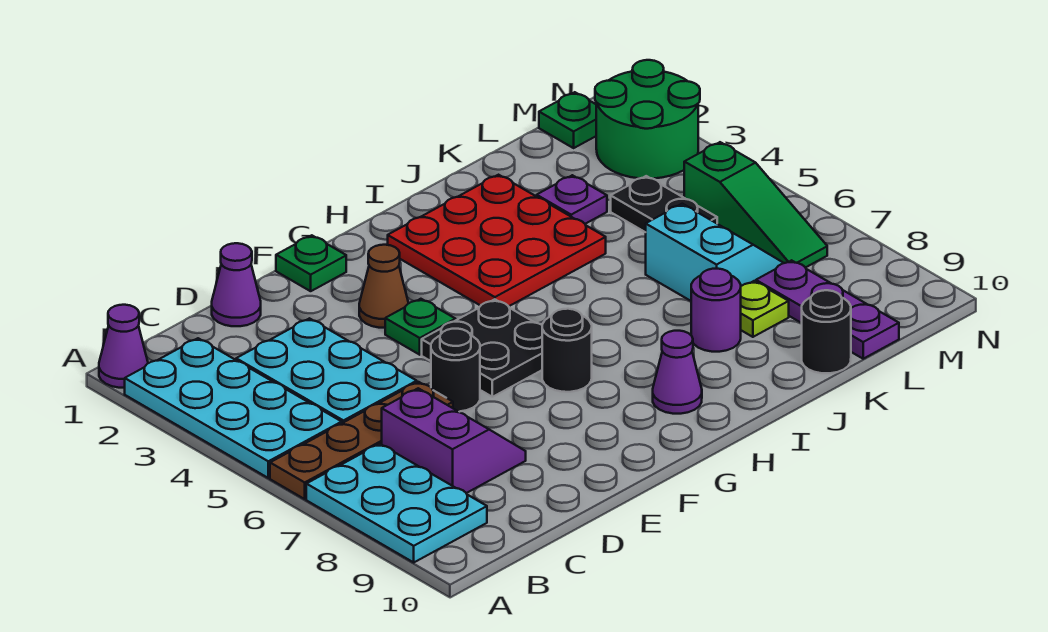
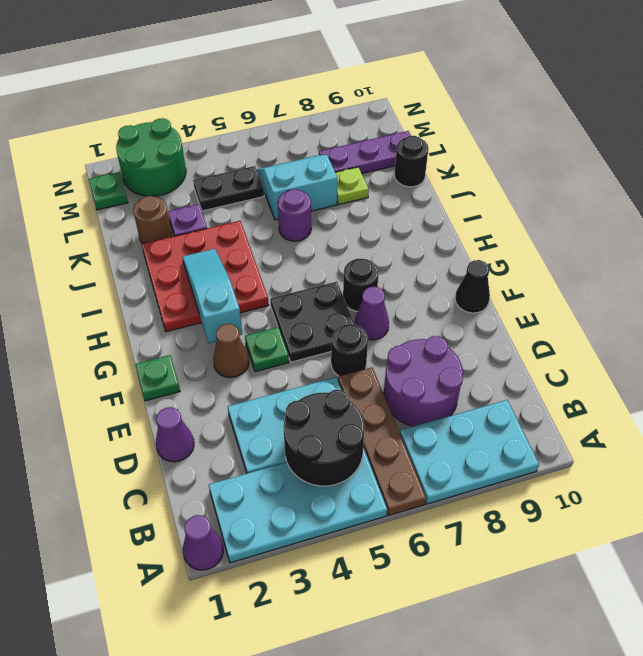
none -> black 2x2 round brick [283,390,365,486]
purple 2x2 slope [382,388,526,493] -> purple 2x2 round brick [384,336,463,426]
none -> black 1x1 cone [455,260,490,313]
none -> cyan 1x3 slope [183,249,242,343]
purple 1x1 cone [653,331,702,414] -> purple 1x1 cone moved to [354,287,389,340]
purple 1x1 round brick [691,269,741,352] -> purple 1x1 round brick moved to [278,189,311,241]
none -> brown 1x1 round brick [133,196,172,244]
green 1x3 slope [684,142,827,268] -> none

